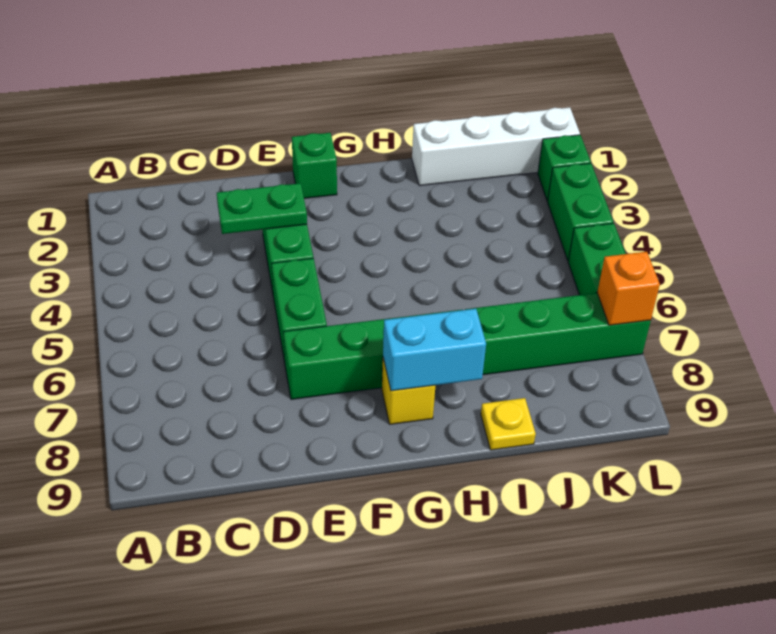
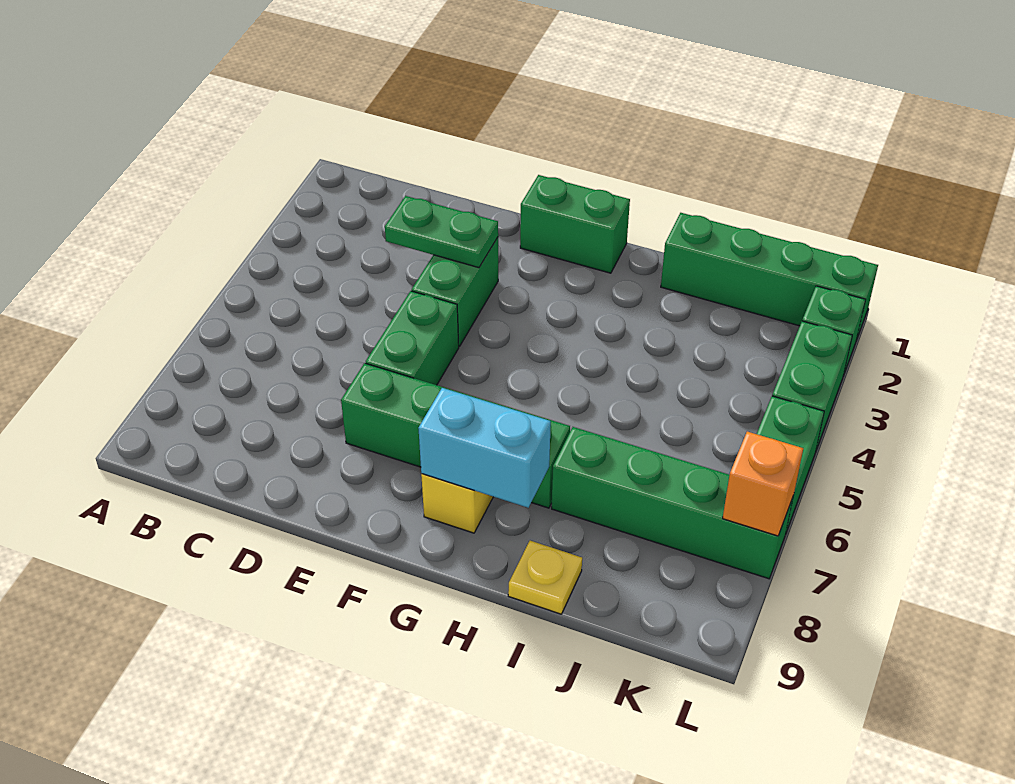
green 1x1 brick [292,133,337,198] -> green 1x2 brick [520,175,630,273]
white 1x4 brick [412,107,580,186] -> green 1x4 brick [661,213,878,340]

